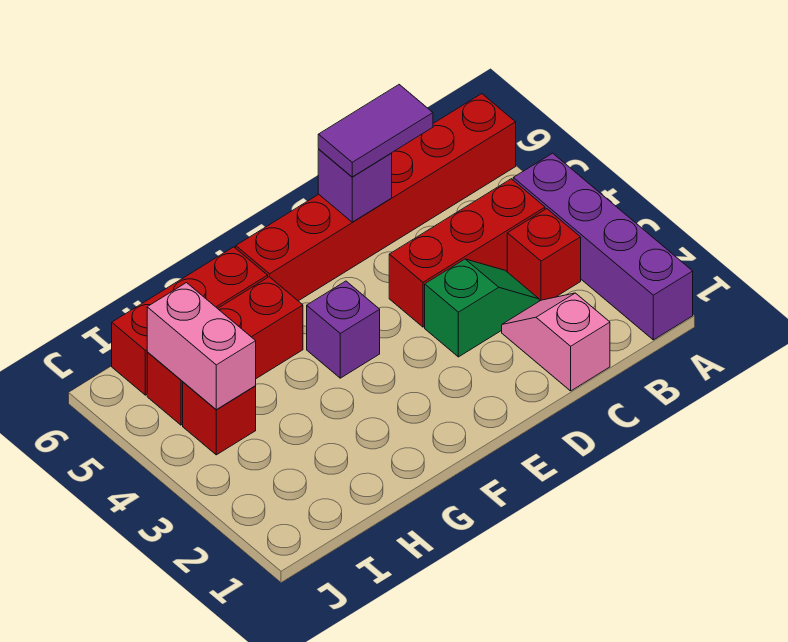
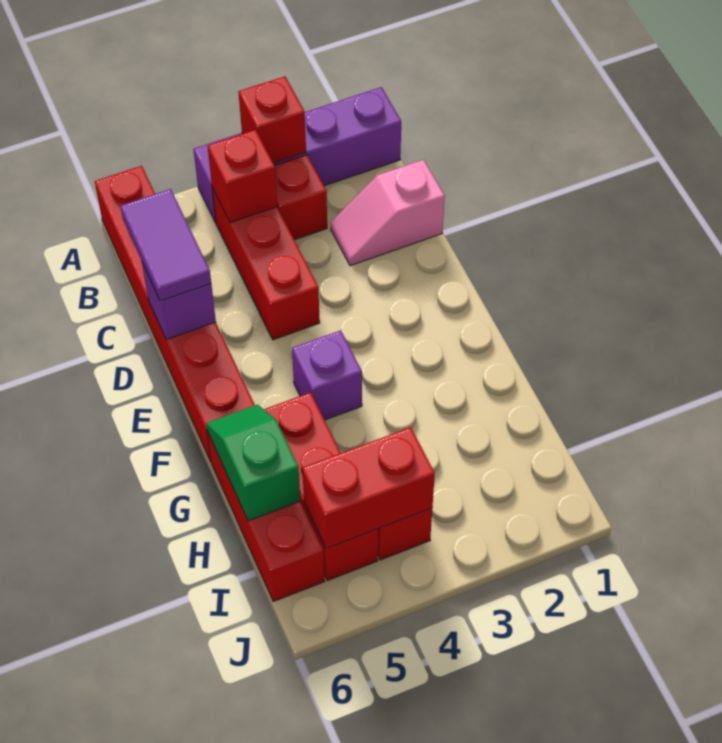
none -> red 1x1 brick [239,76,306,163]
none -> red 1x1 brick [208,130,277,222]
green 1x2 slope [425,259,539,357] -> green 1x2 slope moved to [206,405,300,521]
pink 1x2 brick [147,283,256,410] -> red 1x2 brick [302,427,435,549]

